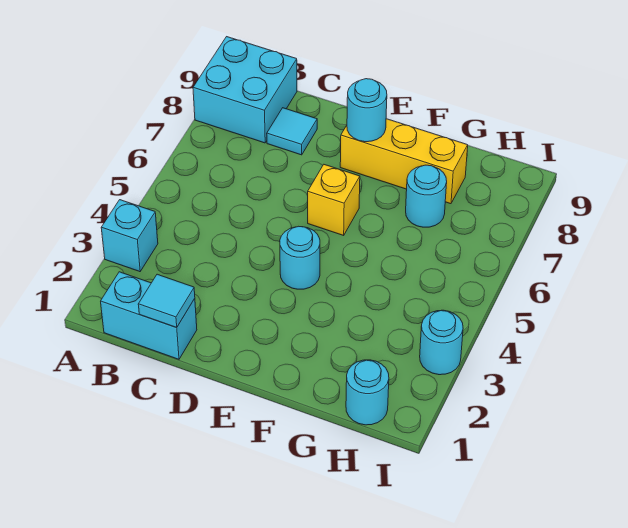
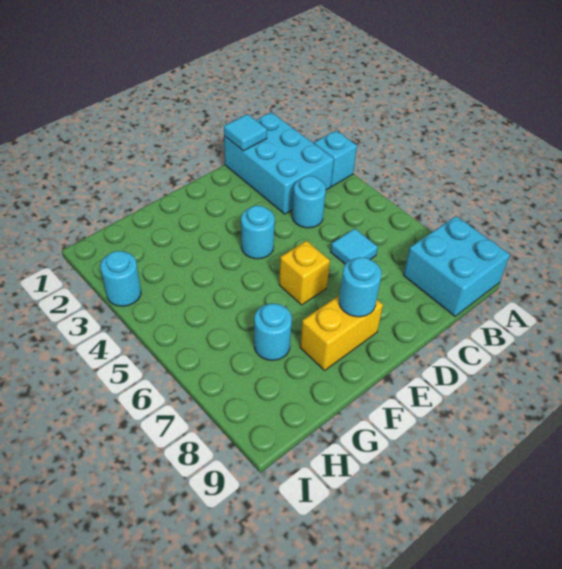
cyan 1x2 brick [101,272,197,359] -> cyan 2x3 brick [224,112,334,214]
cyan 1x1 tile [267,108,317,155] -> cyan 1x1 tile moved to [331,229,378,264]
yellow 1x3 brick [340,119,468,204] -> yellow 1x2 brick [300,296,383,370]
cyan 1x1 round brick [346,360,389,425] -> cyan 1x1 round brick moved to [292,176,326,228]

